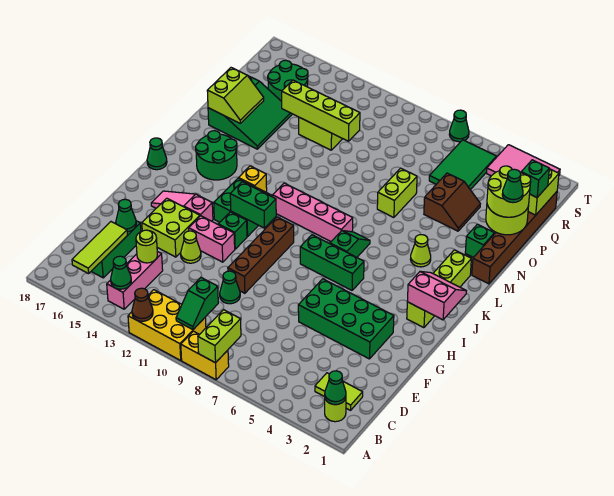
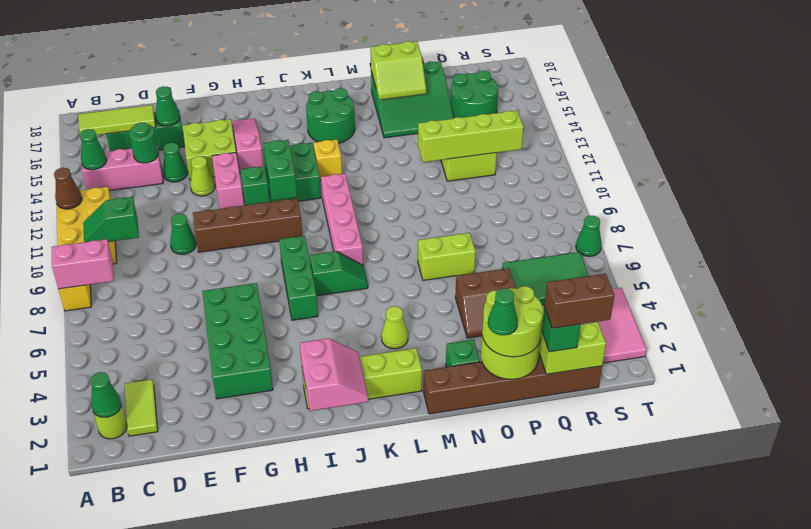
lime 1x2 brick [198,310,241,363] -> pink 1x2 brick [52,239,114,289]
lime 1x1 round brick [136,230,157,263] -> green 1x1 round brick [129,123,158,163]
green 1x1 cone [147,138,167,170] -> green 1x1 cone moved to [163,143,188,182]
lime 1x4 brick [282,80,360,141] -> lime 1x4 brick turned to [418,111,524,162]
none -> brown 1x2 brick [544,274,614,328]

